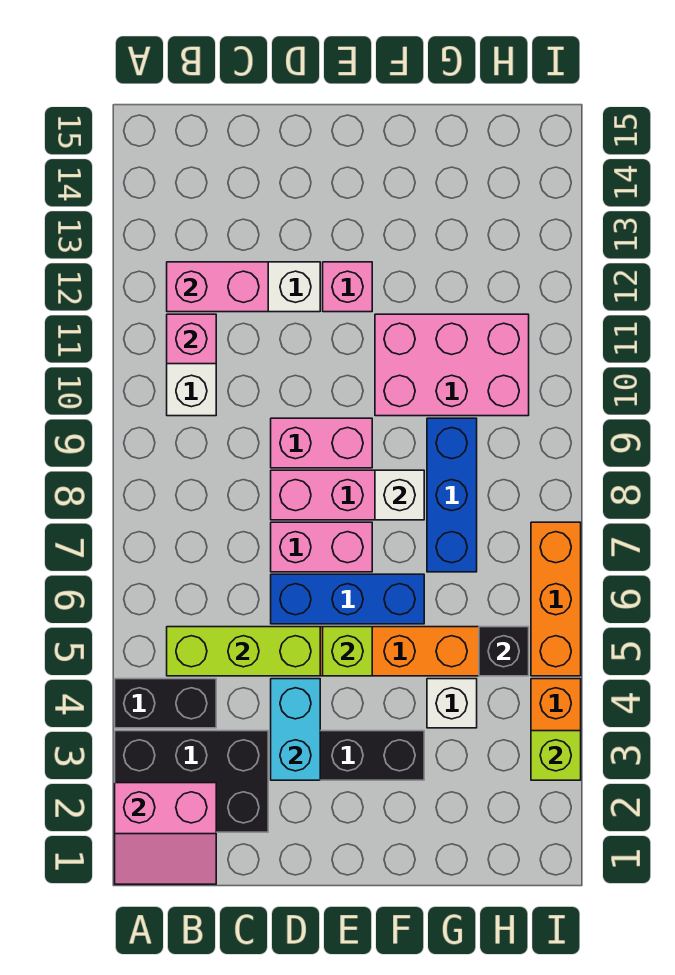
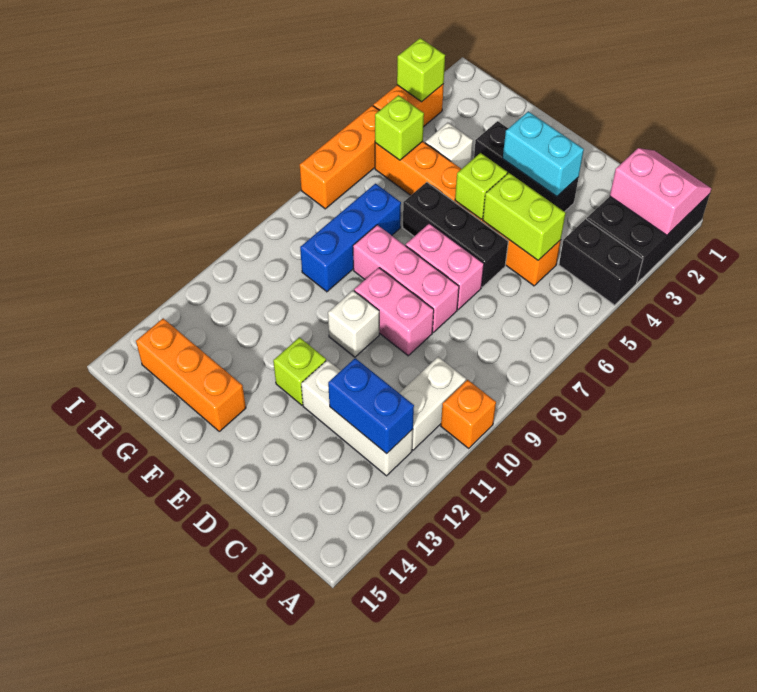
black 2x3 brick [115,731,268,832] -> black 2x3 brick turned to [587,194,710,283]
none -> orange 1x1 brick [441,380,496,448]
lime 1x3 brick [167,627,320,676] -> lime 1x2 brick [483,173,566,260]
pink 1x1 brick [167,314,216,364] -> none
pink 1x2 brick [167,262,268,312] -> blue 1x2 brick [328,358,414,454]
cyan 1x2 brick [271,679,320,780] -> cyan 1x2 brick turned to [503,111,584,196]
blue 1x3 brick [271,574,424,624] -> black 1x3 brick [403,182,508,287]
pink 1x1 brick [323,262,372,312] -> lime 1x1 brick [273,337,326,405]
white 1x1 brick [375,470,424,520] -> white 1x1 brick moved to [328,291,379,357]
pink 2x3 brick [375,314,529,416] -> none
none -> orange 1x3 brick [136,318,246,431]
black 1x1 brick [479,627,529,676] -> lime 1x1 brick [375,95,424,160]

